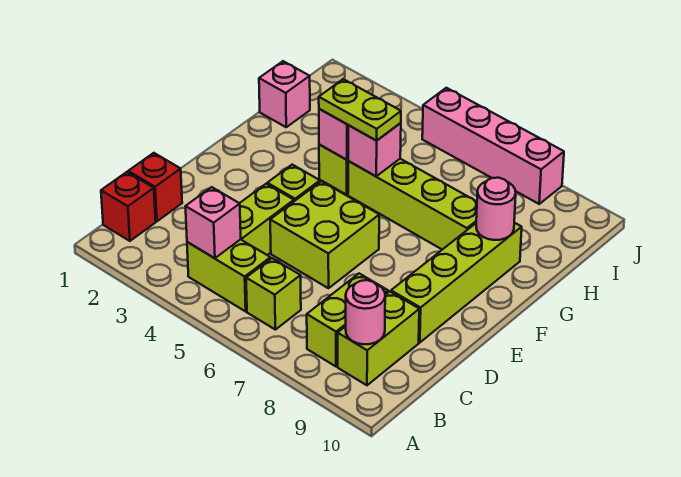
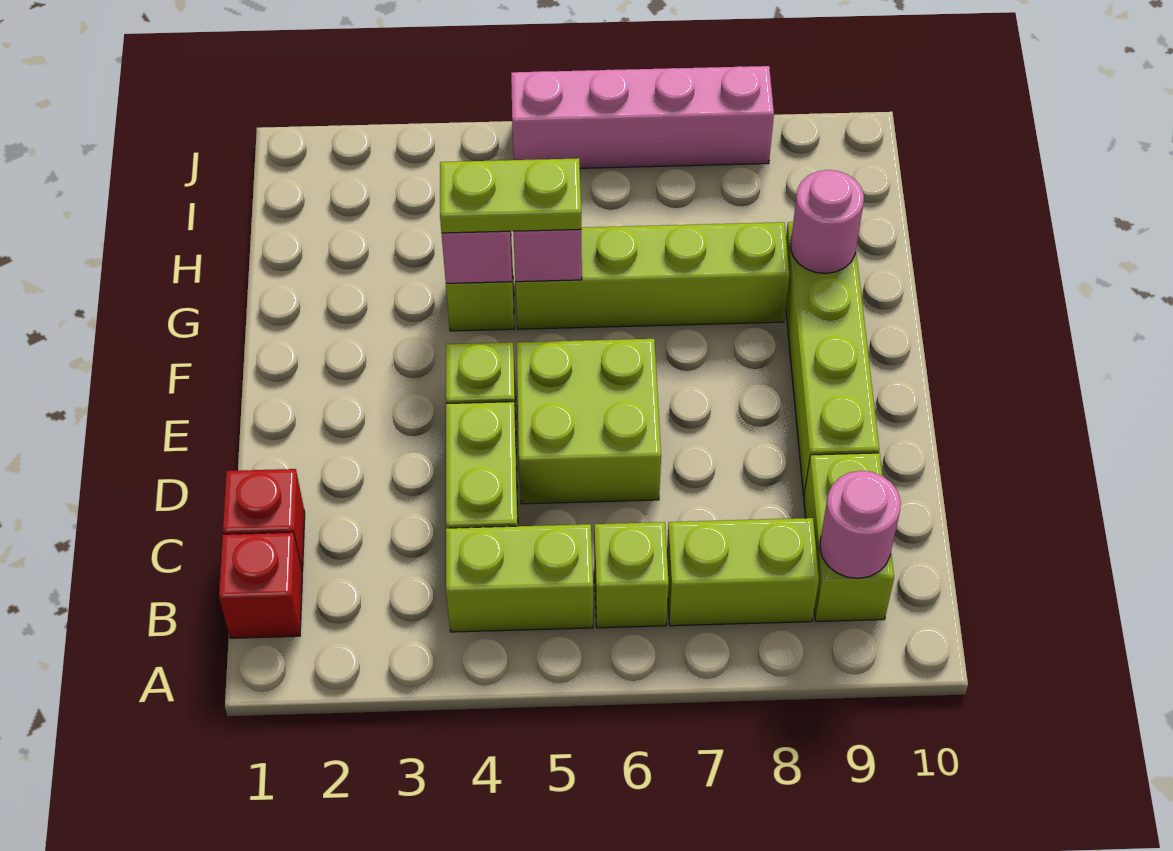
pink 1x1 brick [186,187,241,258] -> none
lime 1x2 brick [307,274,388,367] -> lime 1x2 brick turned to [667,518,819,626]
pink 1x1 brick [259,61,310,127] -> none

